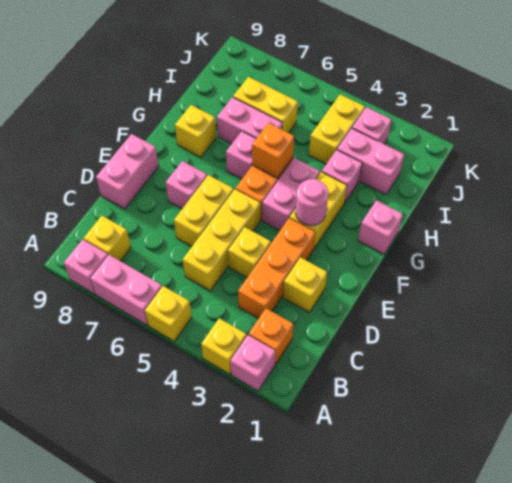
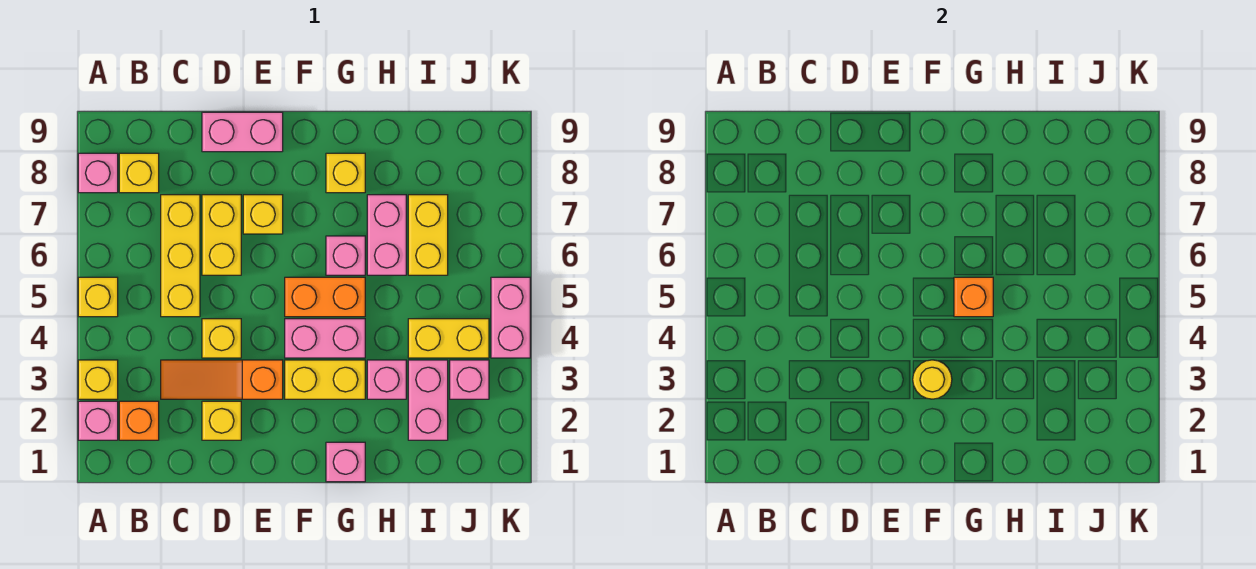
pink 1x2 brick [90,255,162,325] -> pink 1x2 brick moved to [491,277,530,358]
orange 1x3 brick [238,218,315,319] -> orange 1x3 slope [161,360,283,399]
yellow 1x3 brick [183,189,260,291] -> yellow 1x3 brick turned to [161,195,200,317]
yellow 1x2 brick [174,175,233,247] -> yellow 1x2 brick turned to [202,195,241,275]
pink 1x1 brick [166,161,207,209] -> yellow 1x1 brick [243,195,283,234]
pink 1x1 round brick [296,179,328,226] -> yellow 1x1 round brick [913,360,952,399]

